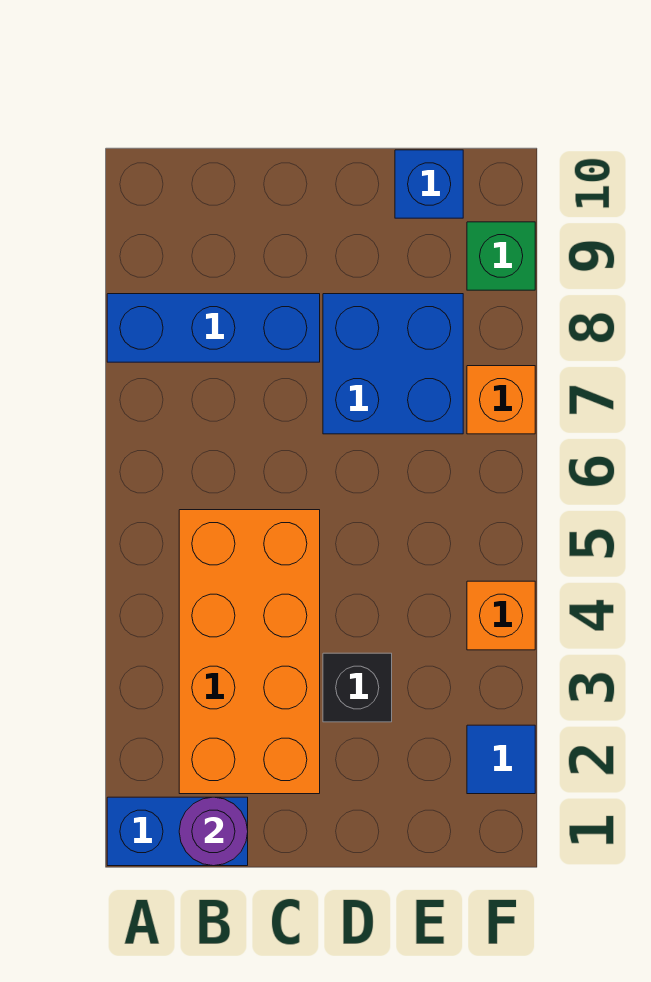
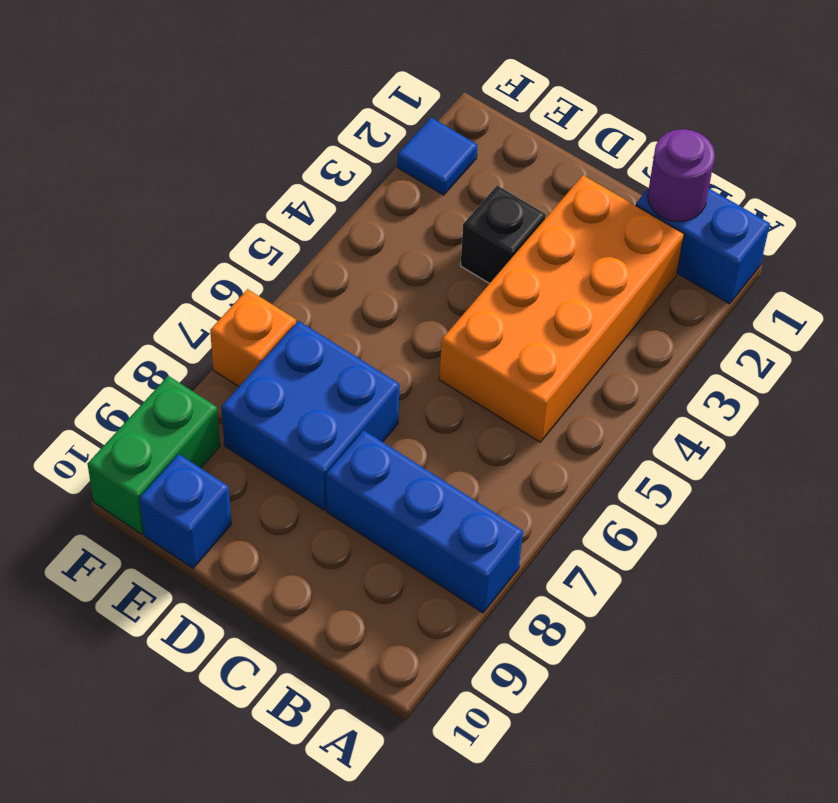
orange 1x1 brick [467,581,535,650] -> none
green 1x1 brick [467,222,535,290] -> green 1x2 brick [87,376,220,534]

